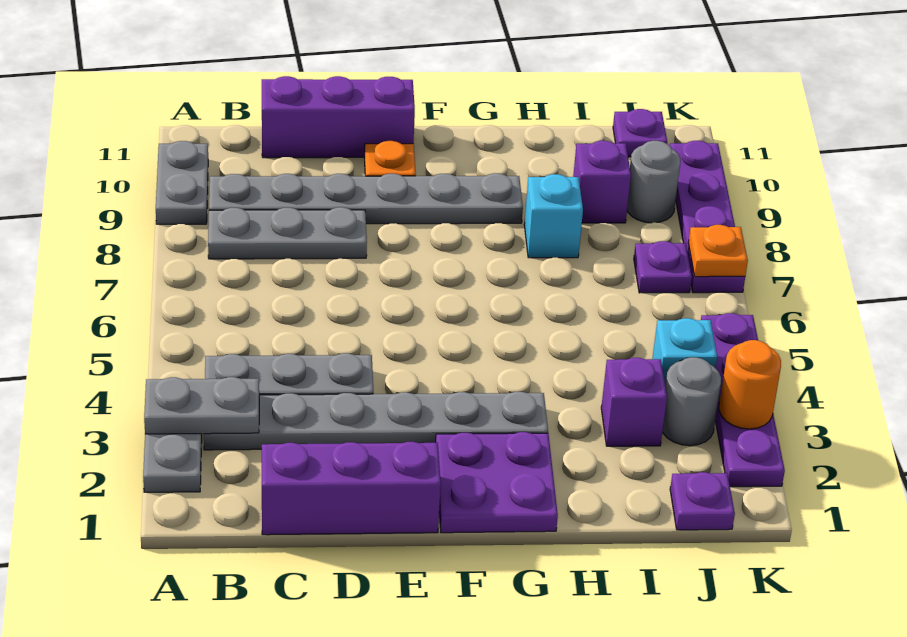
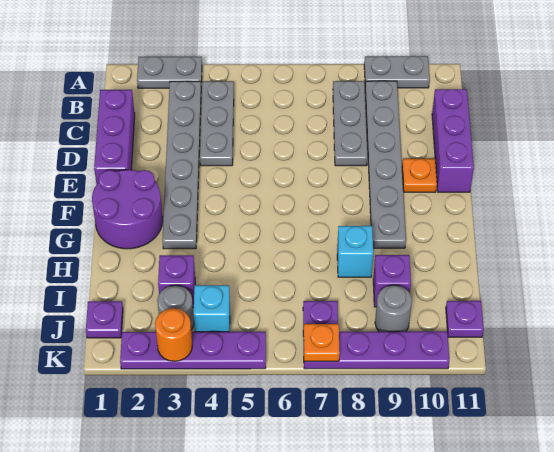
grey 1x2 plate [144,377,259,434] -> none
purple 2x2 plate [436,432,558,533] -> purple 2x2 round brick [92,170,163,249]

